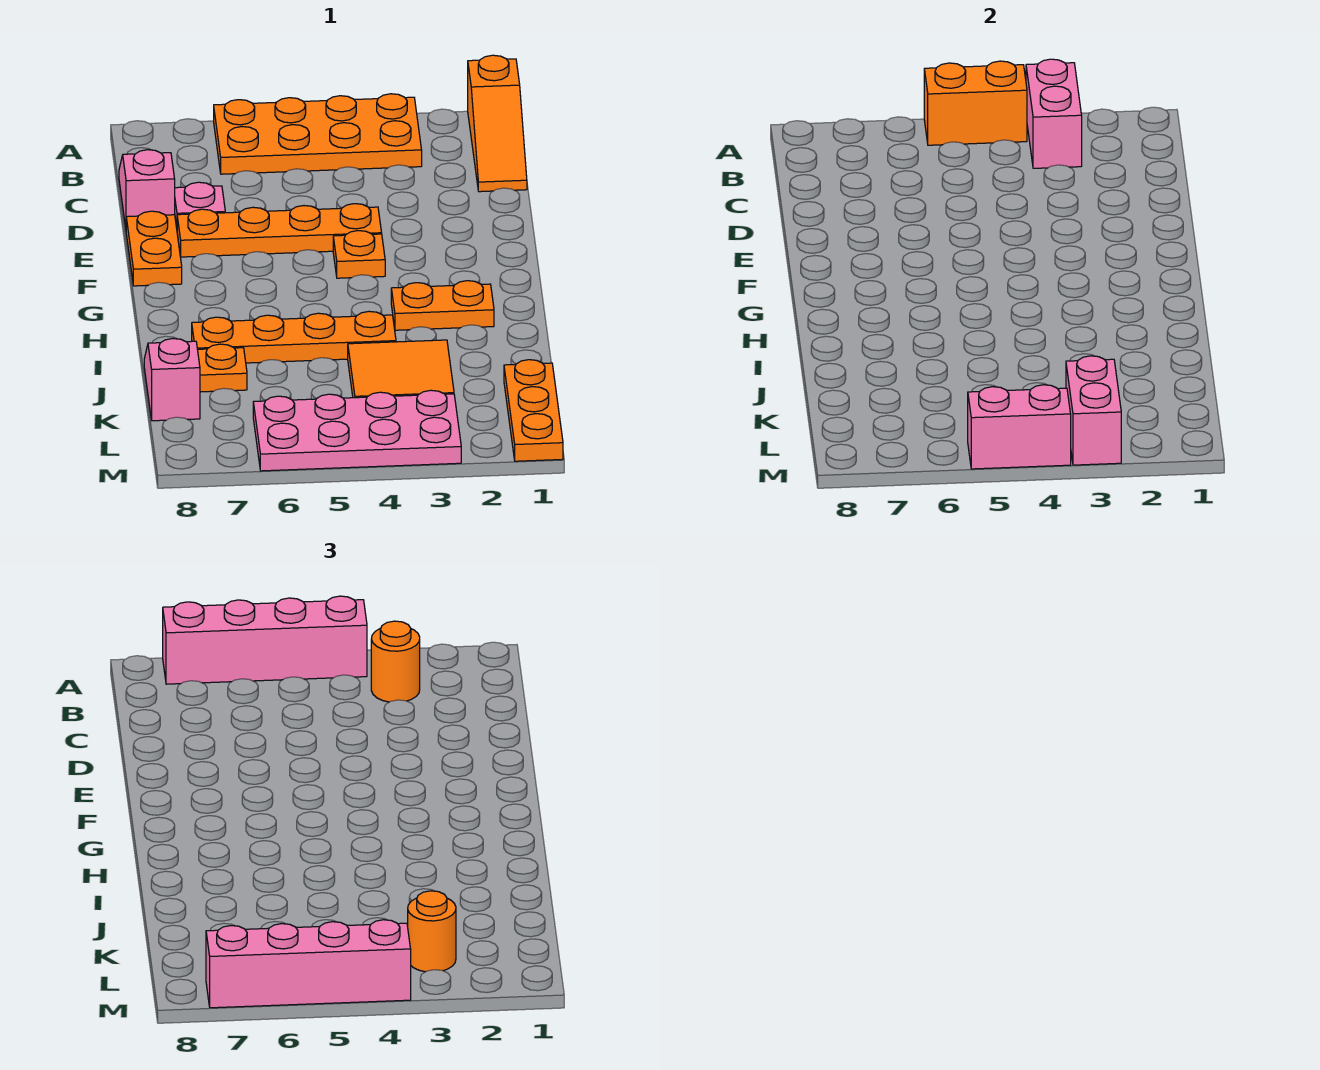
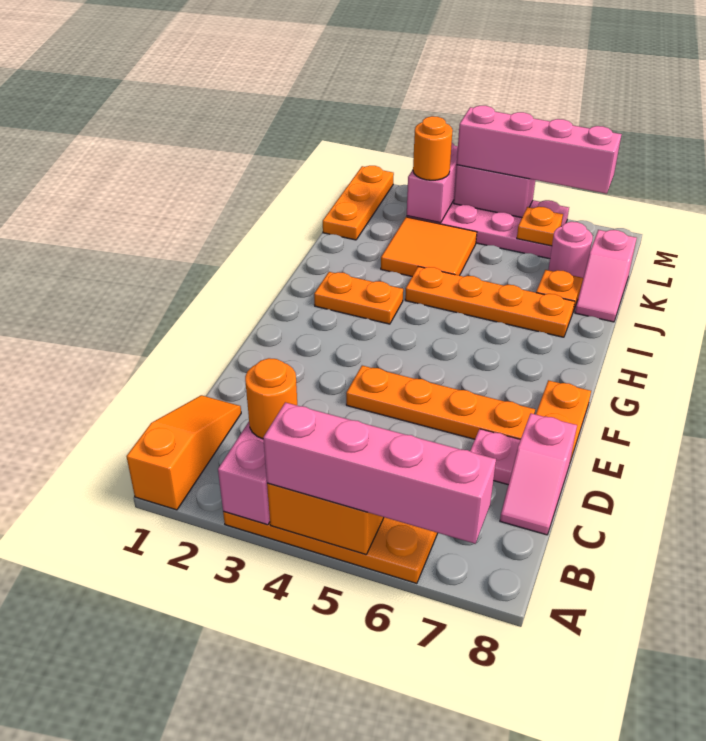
orange 1x1 plate [333,231,385,278] -> orange 1x1 plate moved to [517,207,563,246]
none -> pink 1x1 round brick [548,222,593,278]

